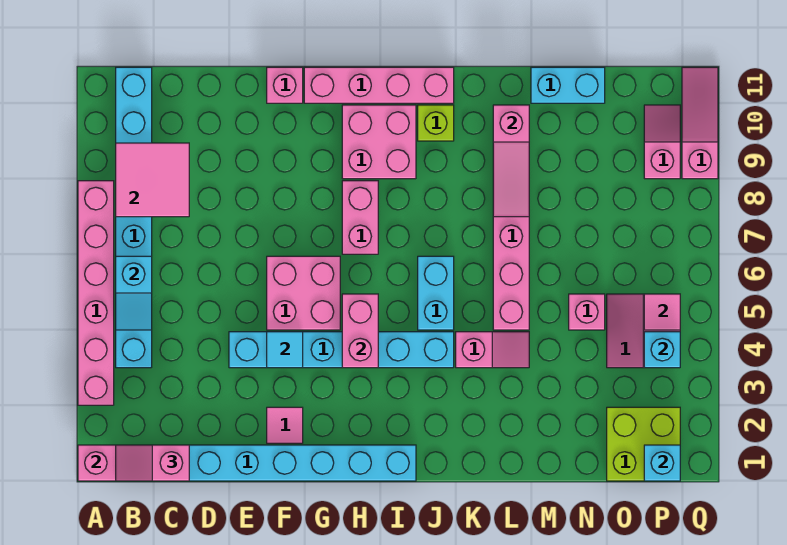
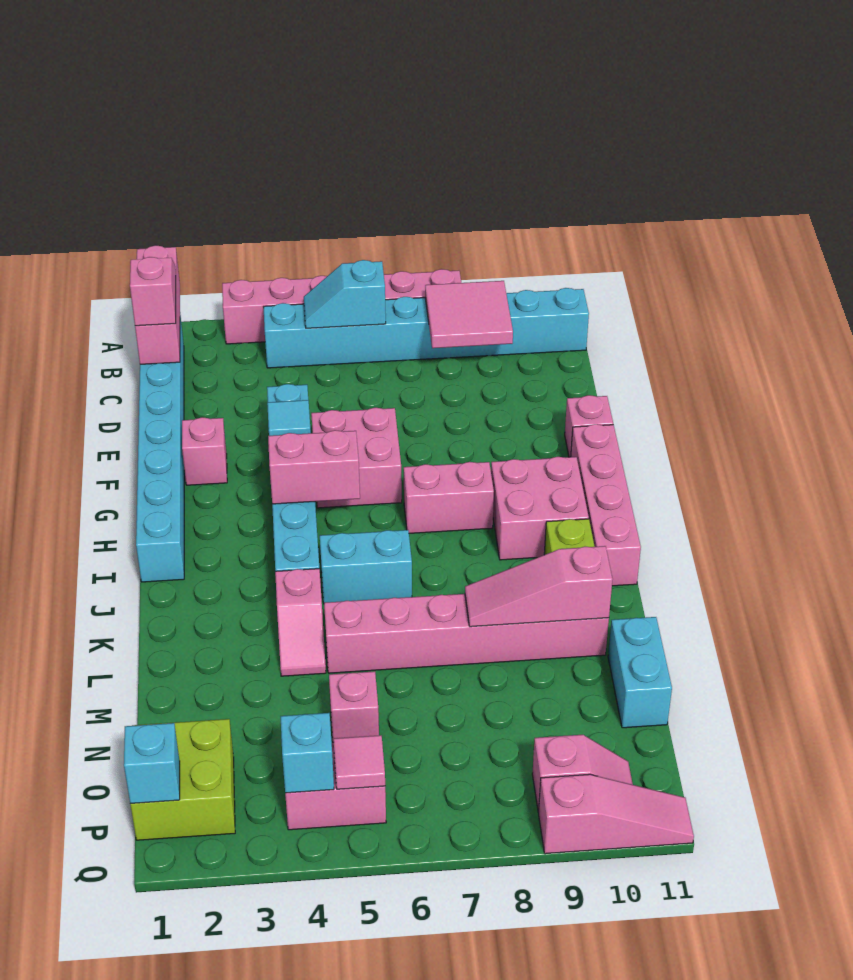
pink 1x1 tile [267,407,303,443] -> pink 1x1 brick [182,417,227,485]

